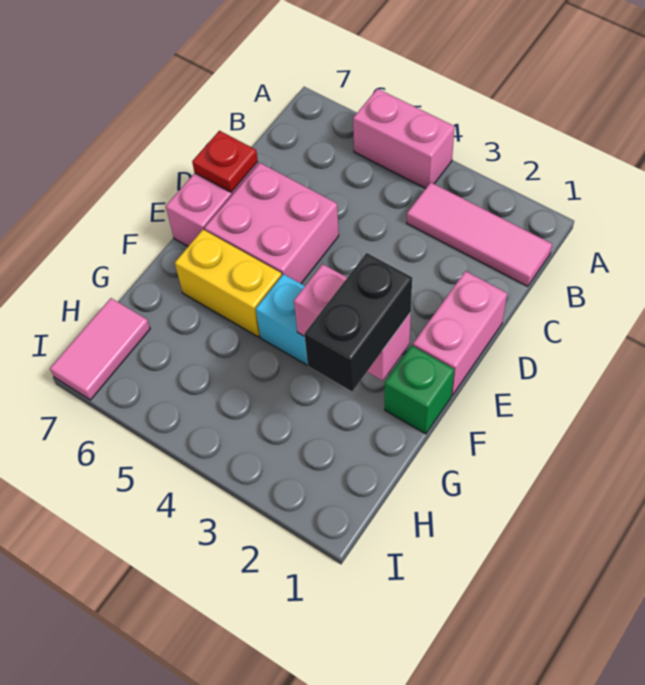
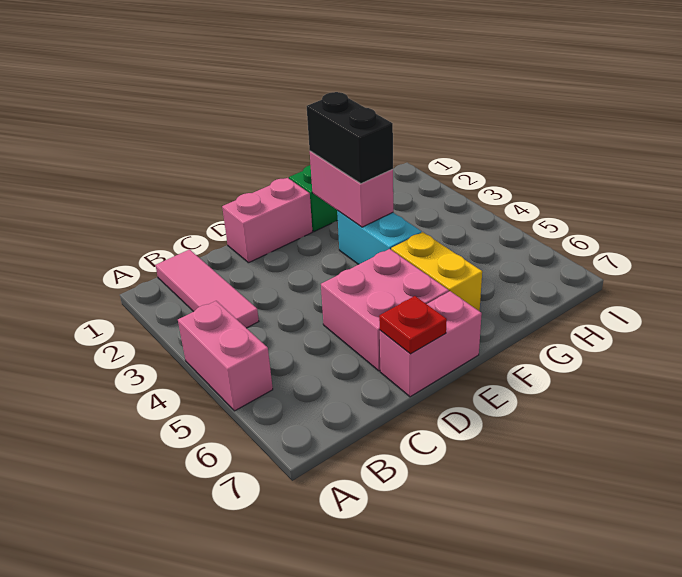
black 1x2 brick [304,253,412,391] -> black 1x2 brick turned to [307,92,393,184]
pink 1x2 tile [50,298,150,400] -> none

